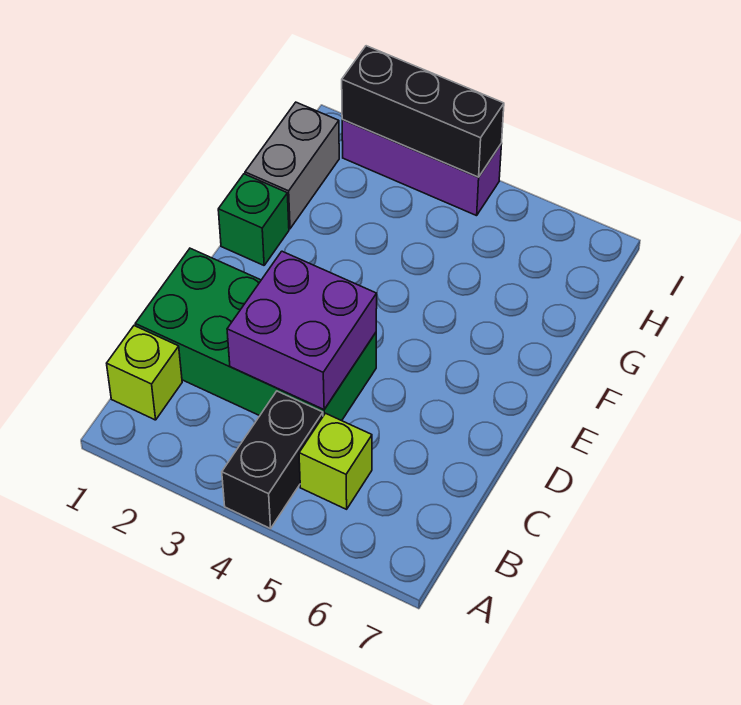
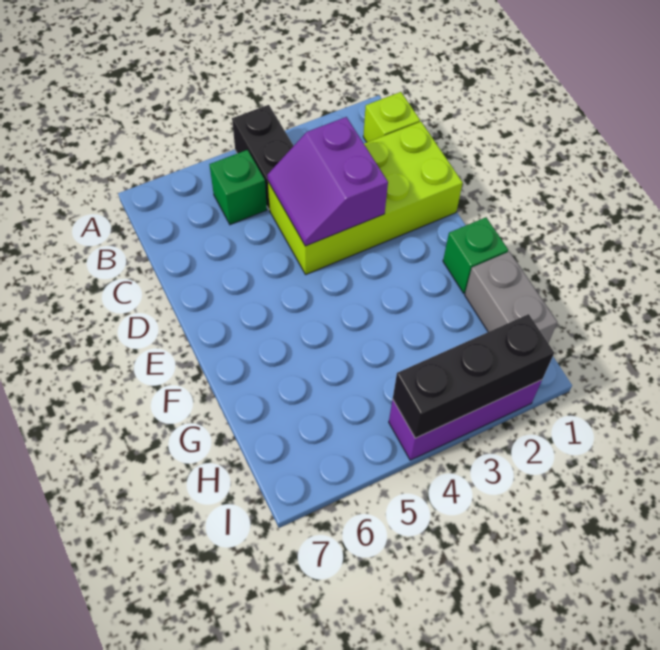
lime 1x1 brick [299,413,372,509] -> green 1x1 brick [209,150,267,225]
green 2x4 brick [135,248,376,421] -> lime 2x4 brick [268,122,463,274]
purple 2x2 brick [227,251,377,410] -> purple 2x2 slope [267,117,388,246]

